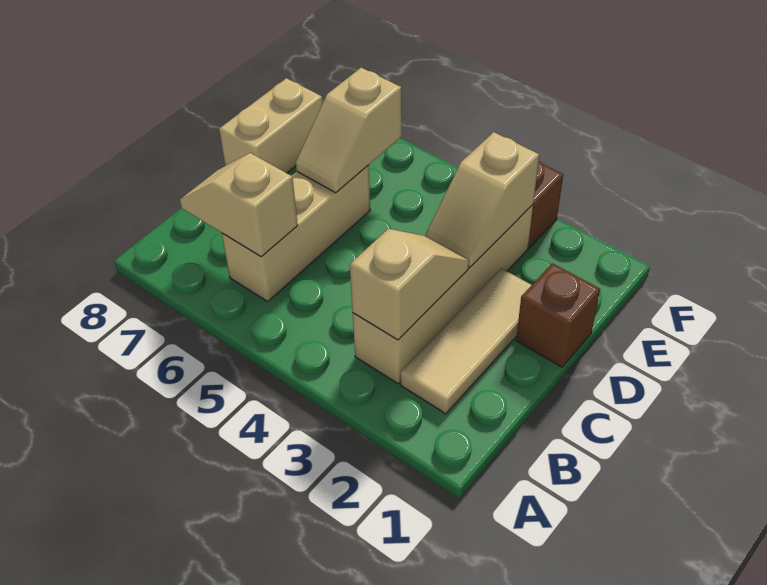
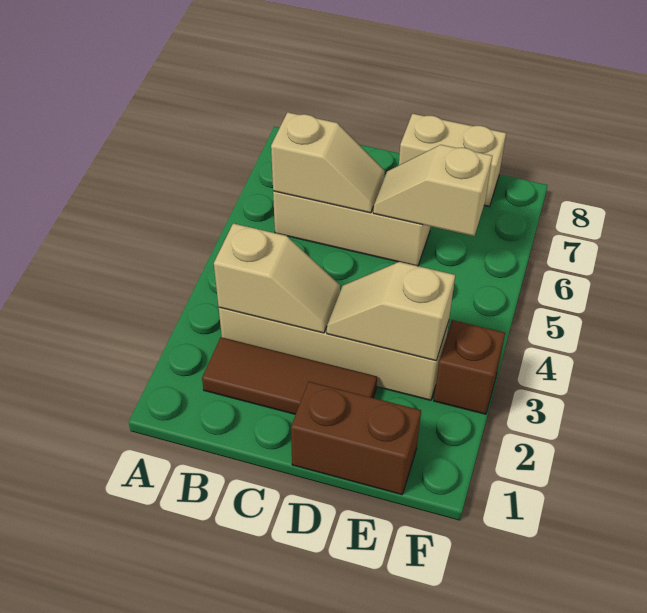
tan 1x3 tile [401,268,531,414] -> brown 1x3 tile [202,337,377,414]
tan 1x2 slope [180,153,298,257] -> tan 1x2 slope turned to [271,112,385,213]
brown 1x1 brick [516,263,600,367] -> brown 1x2 brick [291,382,421,495]

